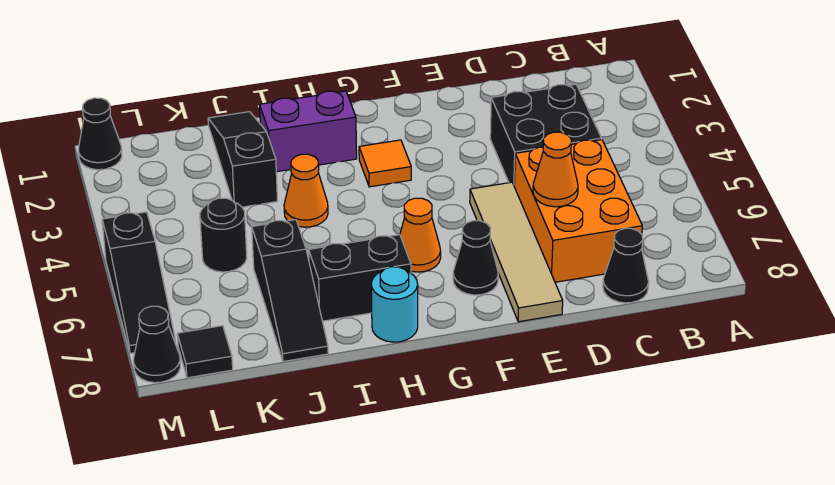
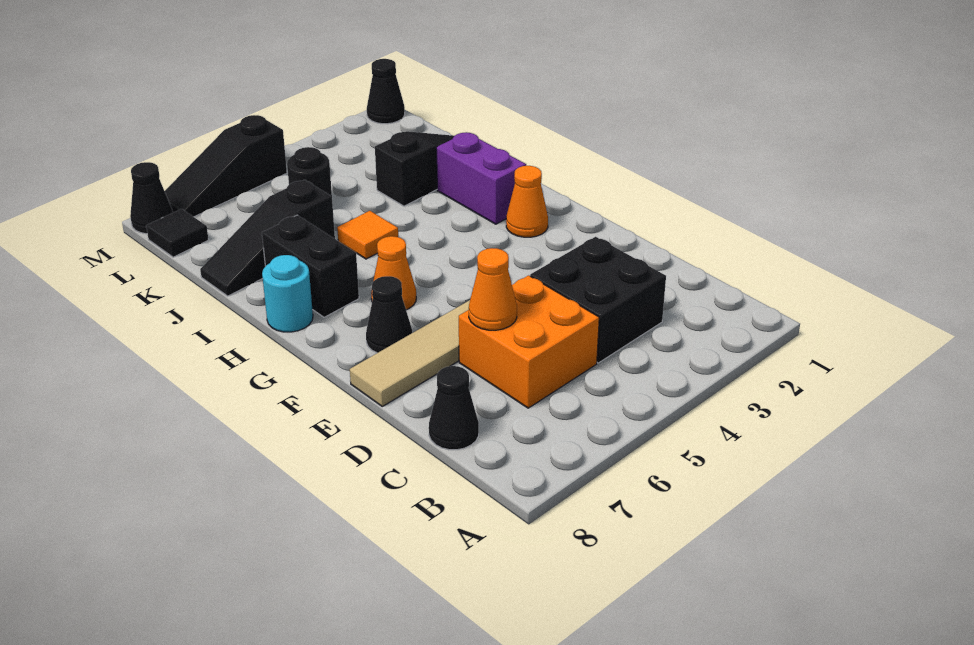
orange 2x3 brick [514,140,642,282] -> orange 2x2 brick [459,275,599,408]
orange 1x1 tile [359,140,411,187] -> orange 1x1 tile moved to [337,211,398,259]
orange 1x1 cone [284,154,328,227] -> orange 1x1 cone moved to [506,166,548,237]

